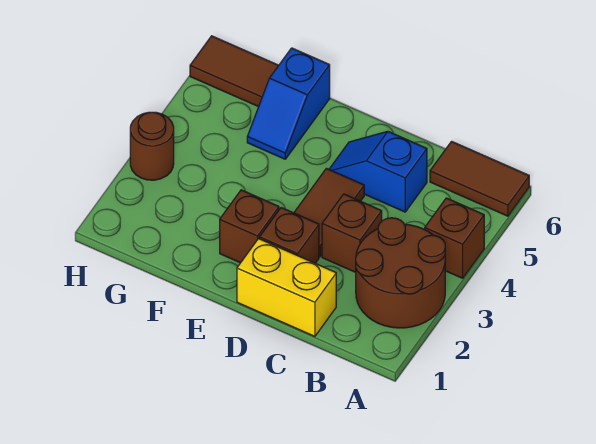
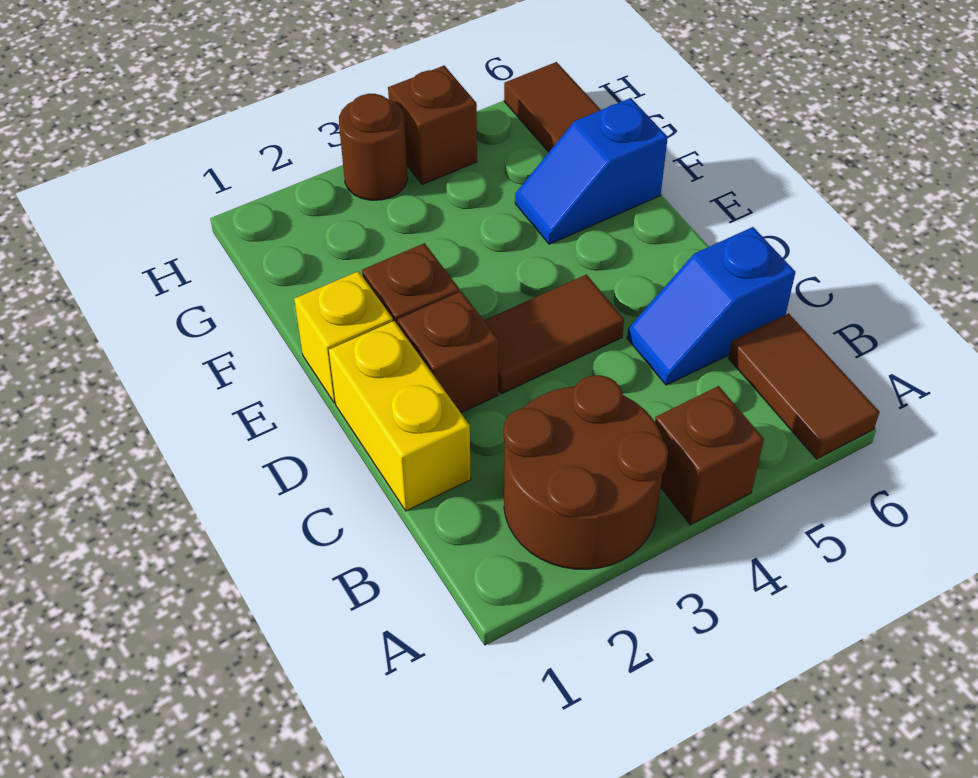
brown 1x1 brick [322,194,382,272] -> brown 1x1 brick moved to [388,66,477,184]
blue 1x2 slope [329,131,427,212] -> blue 1x2 slope turned to [627,227,795,385]
none -> yellow 1x1 brick [294,271,393,403]

